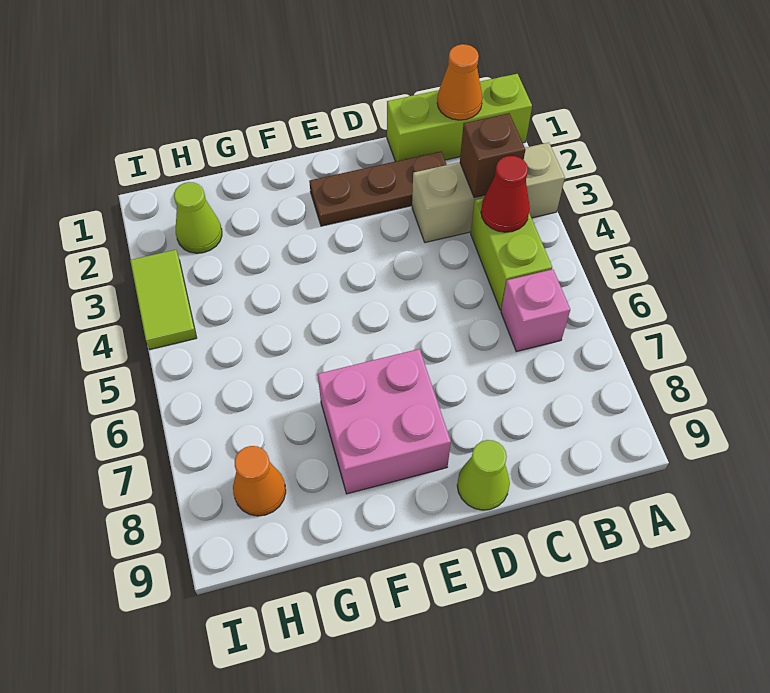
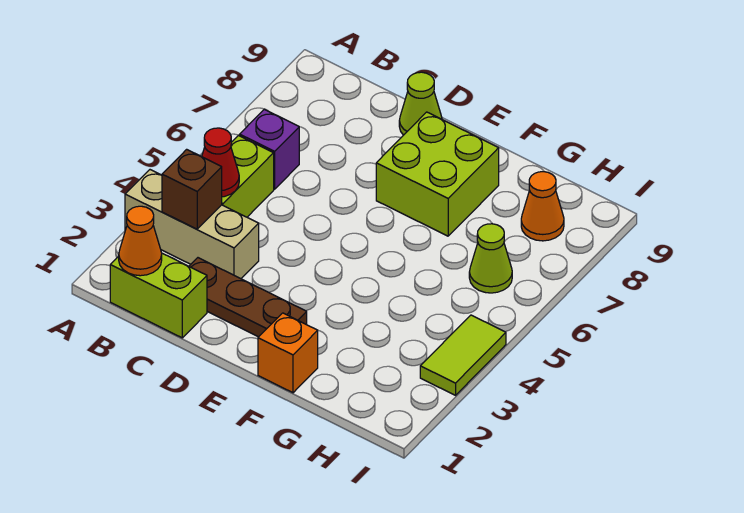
lime 1x3 brick [387,74,532,161] -> lime 1x2 brick [110,253,207,338]
pink 1x1 brick [501,269,570,352] -> purple 1x1 brick [240,109,299,189]
pink 2x2 brick [318,349,451,494] -> lime 2x2 brick [376,112,499,236]
none -> orange 1x1 brick [258,313,318,393]
lime 1x1 cone [174,182,222,253] -> lime 1x1 cone moved to [469,224,512,293]

